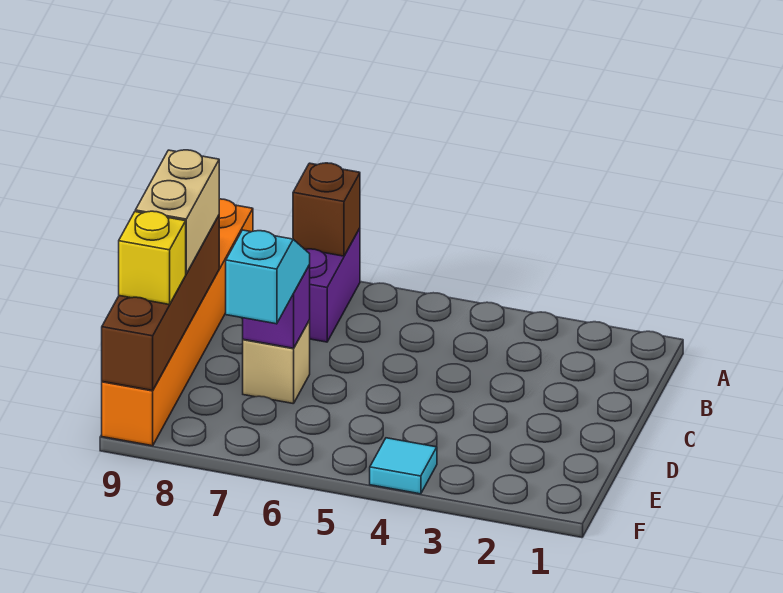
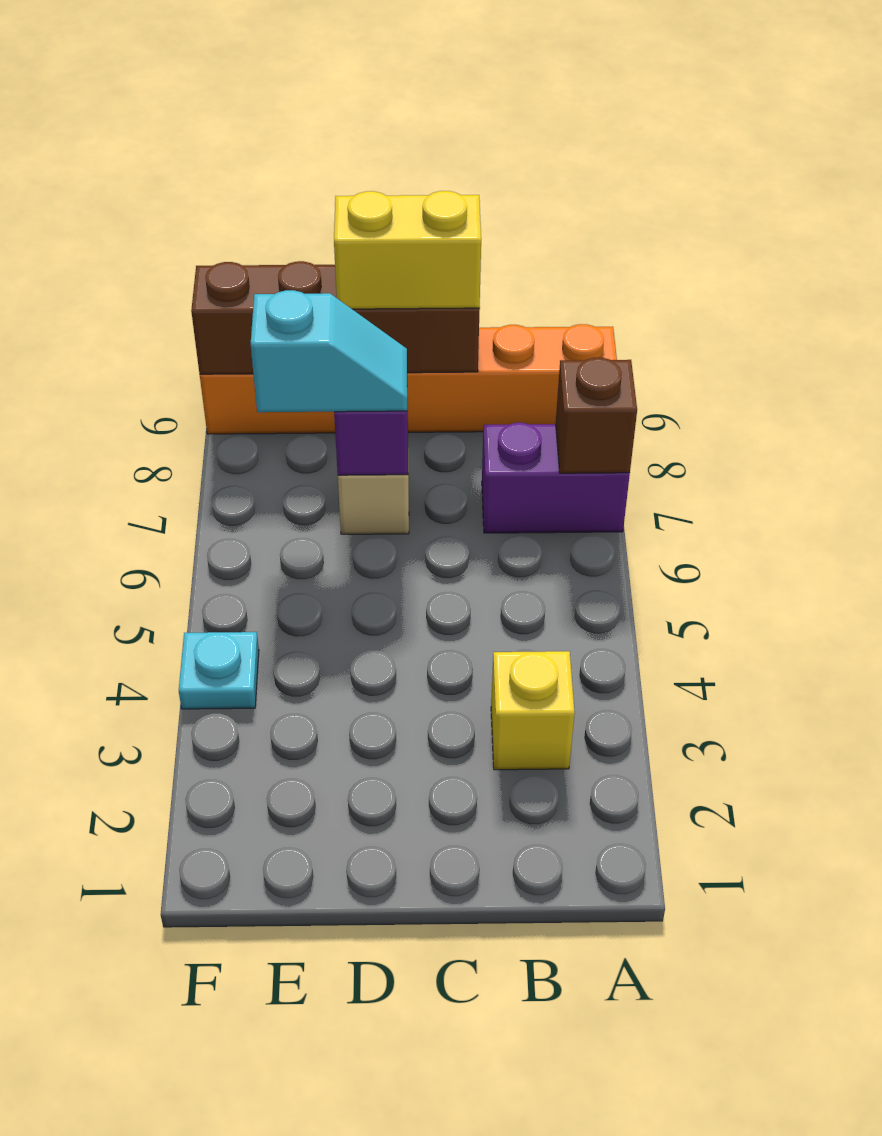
tan 1x2 brick [135,150,219,274] -> yellow 1x2 brick [334,191,481,309]
yellow 1x1 brick [119,211,186,305] -> yellow 1x1 brick moved to [491,651,575,770]
cyan 1x1 tile [370,438,437,494] -> cyan 1x1 plate [179,632,259,709]

